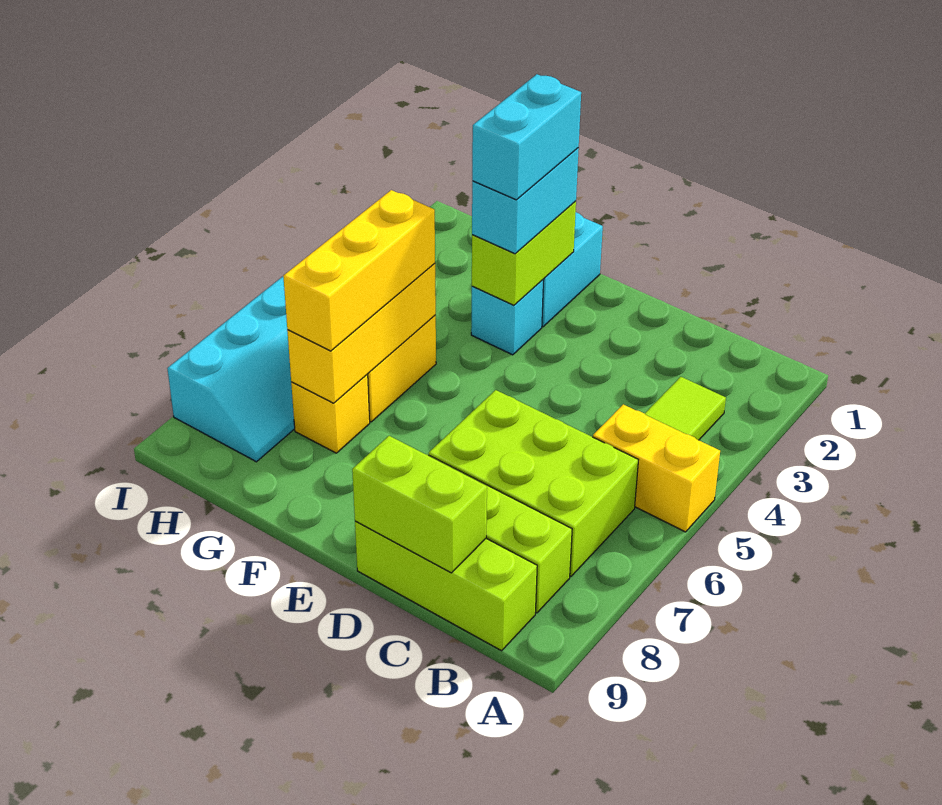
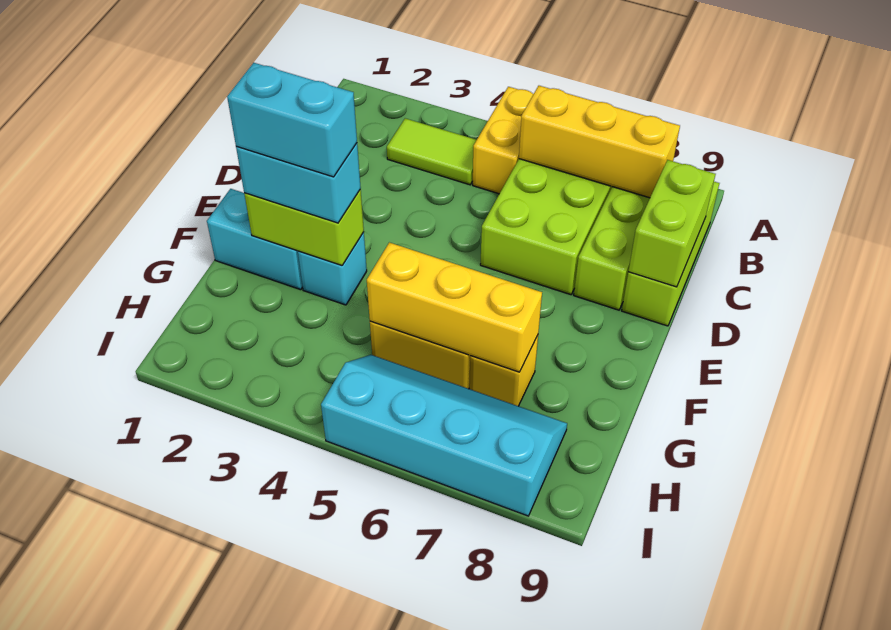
yellow 1x3 brick [283,190,435,351] -> yellow 1x3 brick moved to [519,86,680,198]

